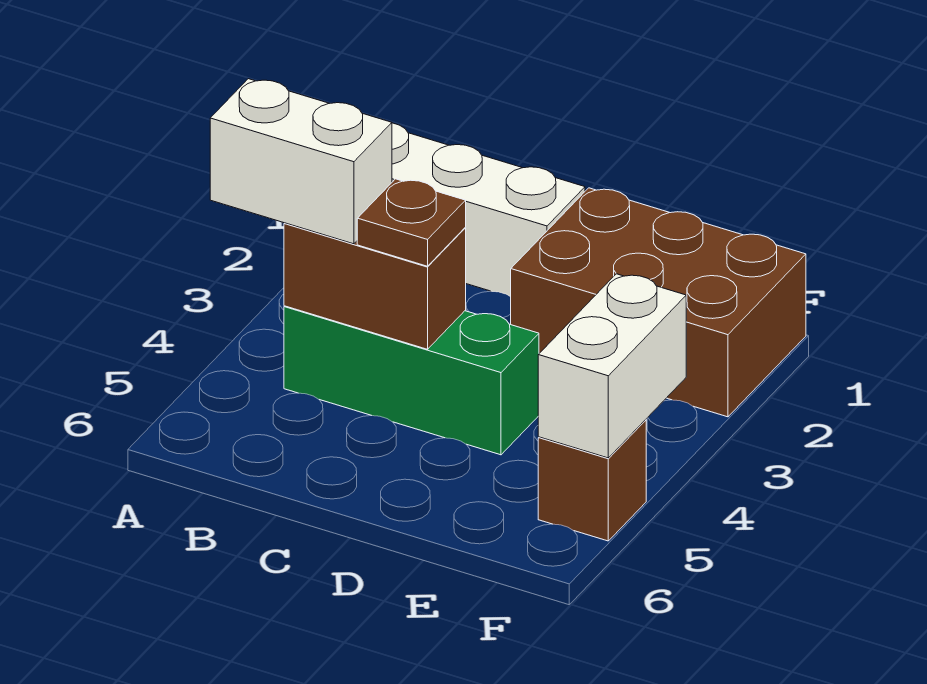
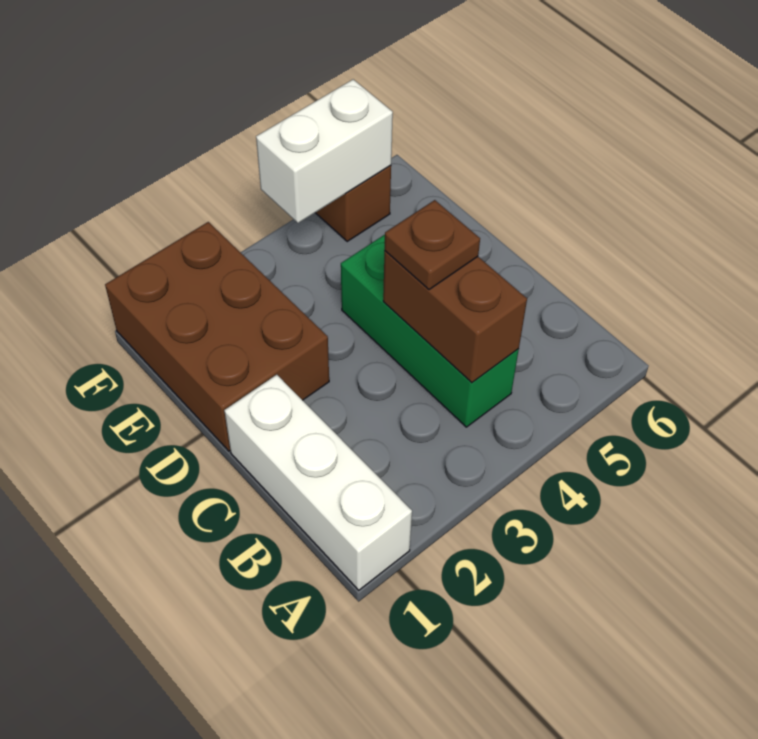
white 1x2 brick [210,79,392,244] -> none

